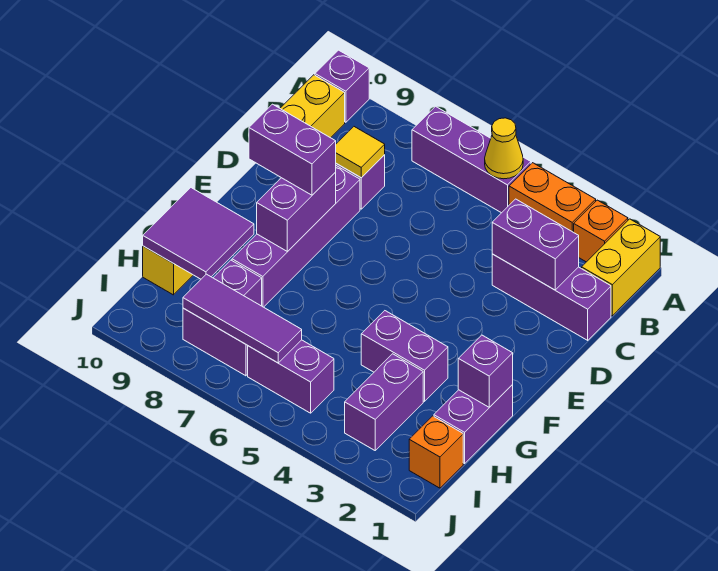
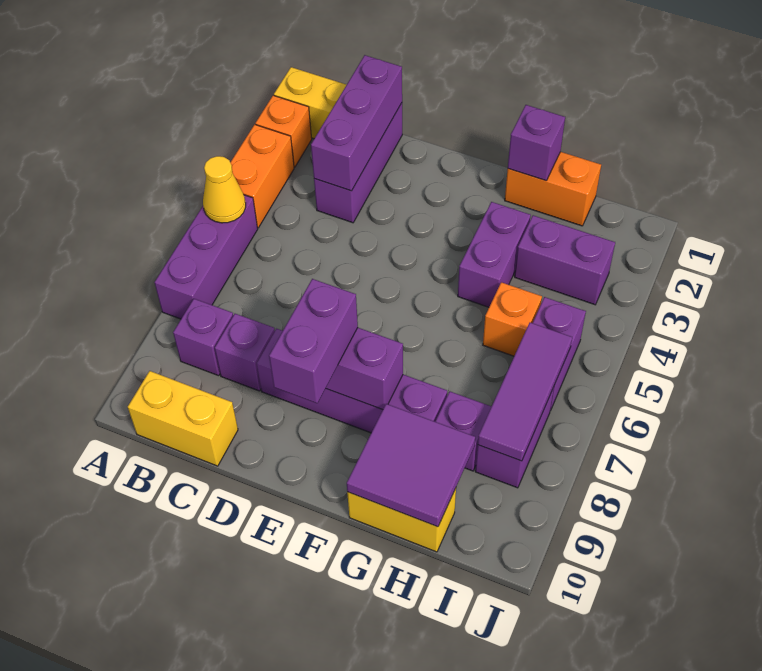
purple 1x1 brick [315,50,369,122] -> purple 1x1 brick moved to [173,299,233,376]
purple 1x2 brick [492,199,579,290] -> purple 1x3 brick [311,55,402,191]
yellow 1x1 tile [336,127,385,178] -> none
purple 1x2 brick [434,385,513,464] -> orange 1x2 brick [505,152,601,226]
orange 1x1 brick [409,416,463,488] -> orange 1x1 brick moved to [483,282,542,356]

